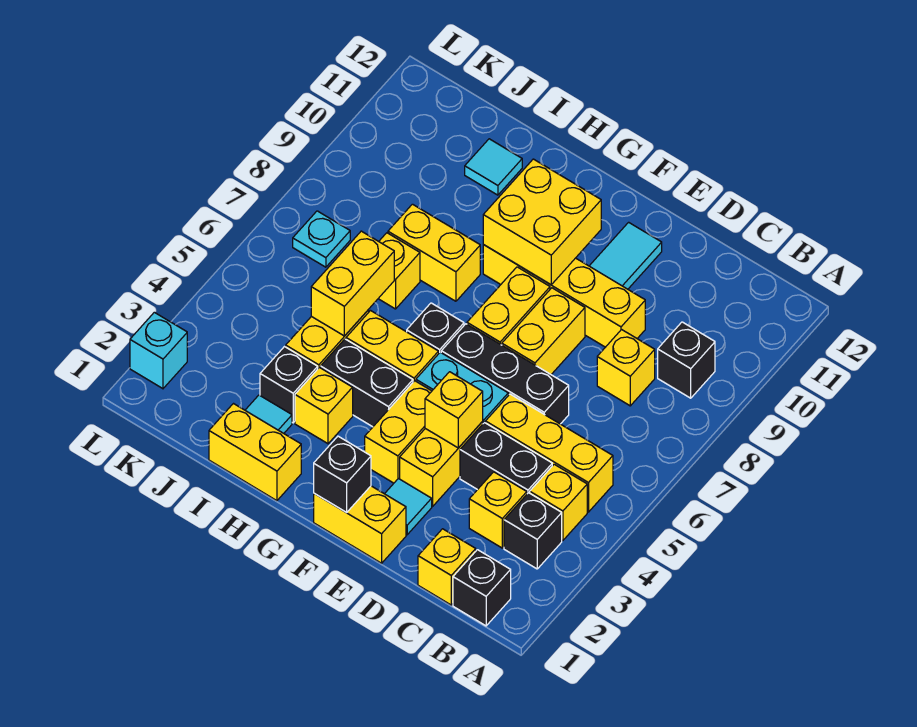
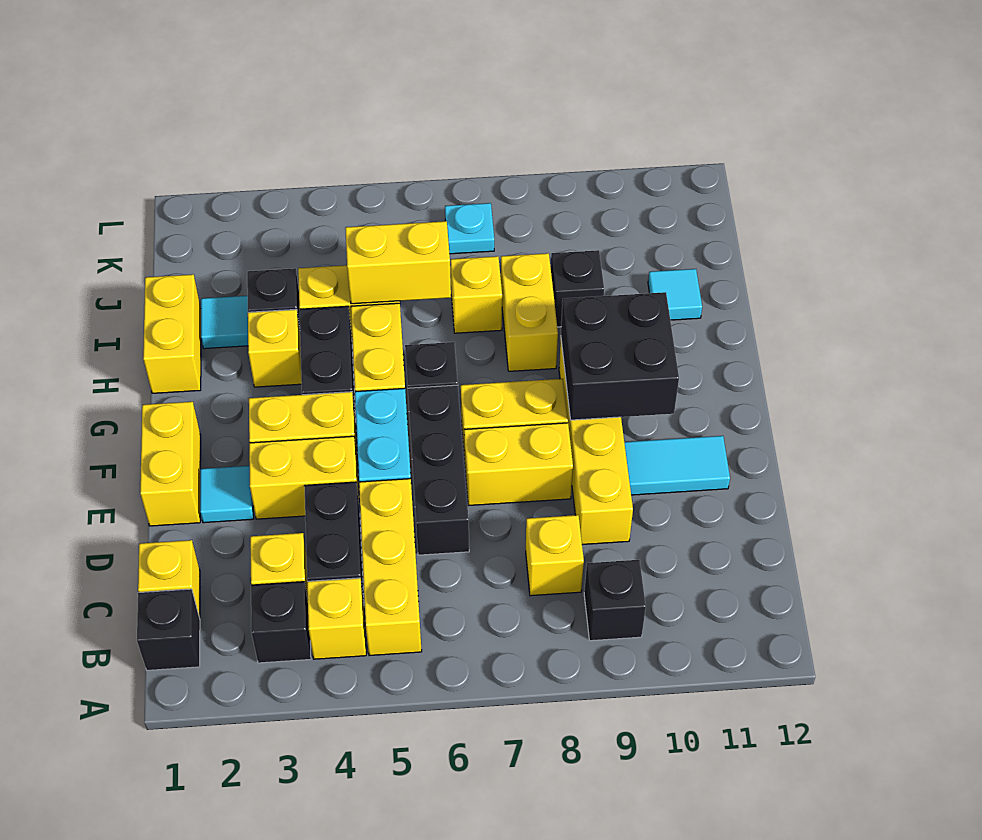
yellow 1x1 brick [425,372,483,448] -> none
black 1x1 brick [314,436,371,513] -> black 1x1 brick moved to [551,250,604,327]
yellow 2x2 brick [483,159,601,285] -> black 2x2 brick [561,292,679,420]
cyan 1x1 brick [130,312,187,389] -> none

